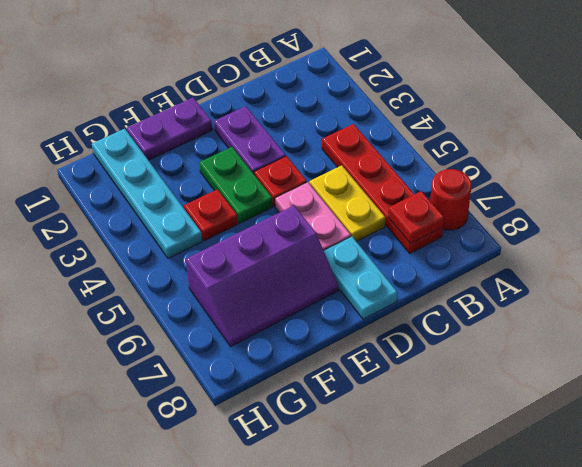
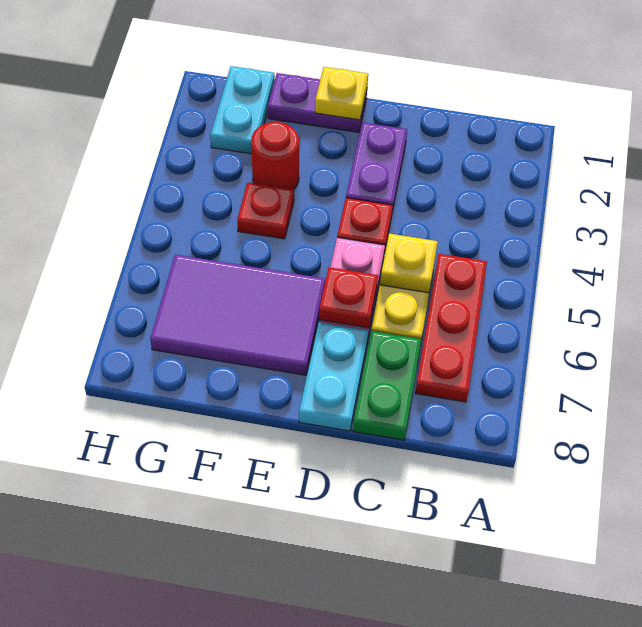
red 1x1 round brick [430,169,472,230] -> red 1x1 round brick moved to [251,122,299,190]
red 1x4 plate [322,124,443,253] -> red 1x3 plate [415,254,487,402]
red 1x1 plate [388,191,444,244] -> red 1x1 plate moved to [319,267,378,328]
none -> yellow 1x1 plate [380,234,438,293]
none -> yellow 1x1 plate [315,67,368,120]
green 1x2 plate [199,147,273,223] -> green 1x2 plate moved to [353,331,422,440]
purple 2x3 slope [186,206,338,346] -> purple 2x3 tile [150,255,325,375]
cyan 1x4 plate [92,129,202,258] -> cyan 1x2 plate [210,66,275,154]

